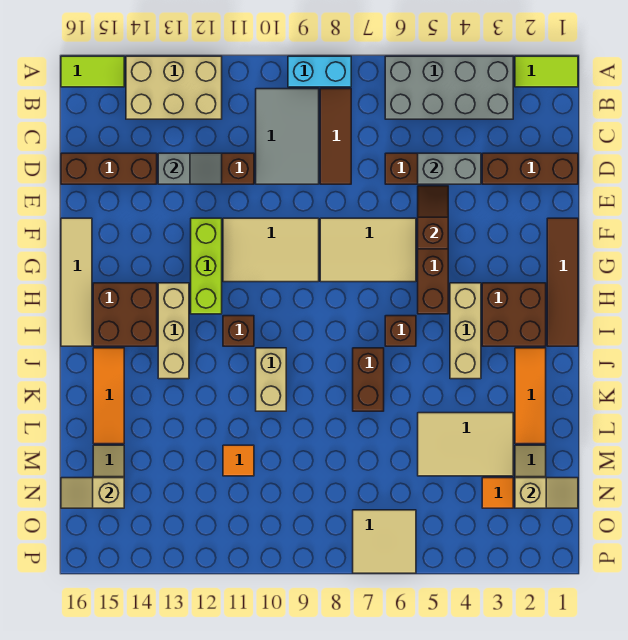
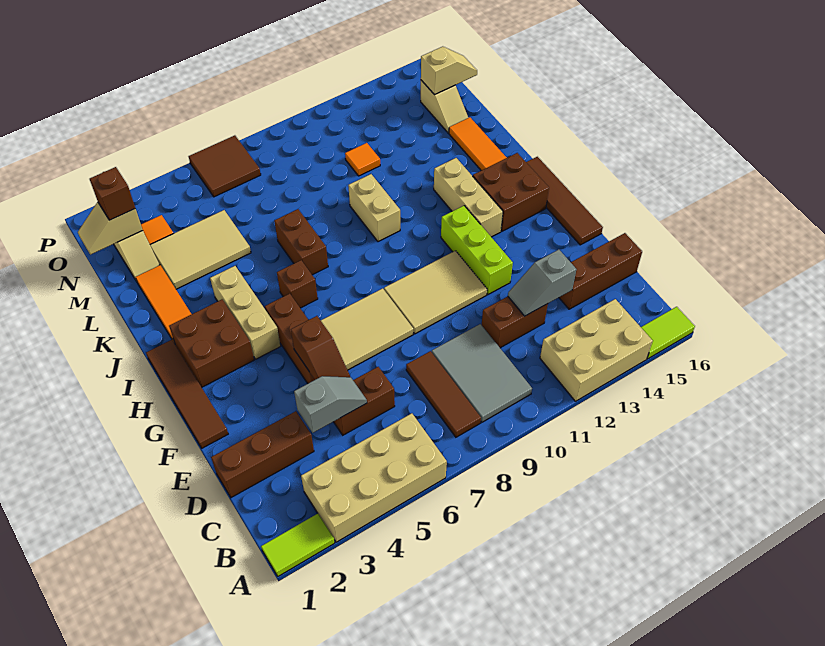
grey 2x4 brick [385,56,513,119] -> tan 2x4 brick [301,413,447,542]
cyan 1x2 brick [288,56,351,87] -> none
grey 1x2 brick [418,153,481,184] -> grey 1x2 slope [294,376,367,433]
tan 1x4 tile [61,218,92,346] -> brown 1x4 tile [526,157,603,245]
brown 1x1 brick [223,316,254,346] -> brown 1x1 brick moved to [90,167,135,220]
tan 2x2 tile [353,510,416,573] -> brown 2x2 tile [188,135,261,197]

